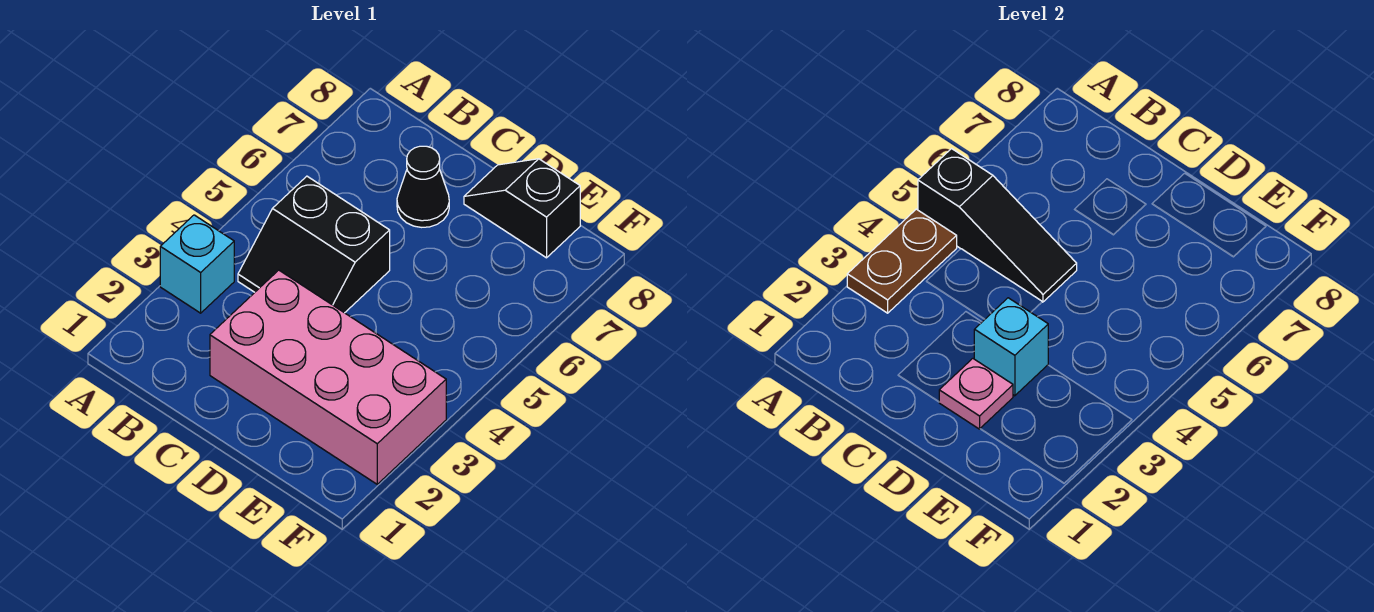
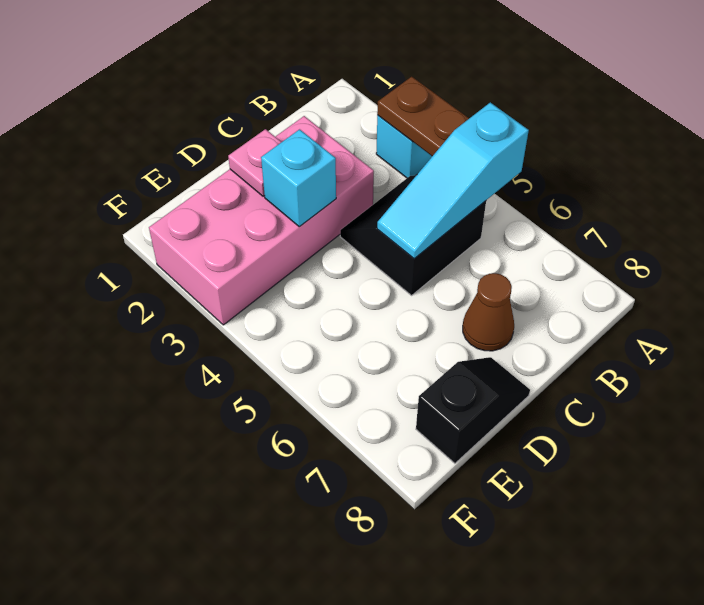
black 1x3 slope [918,149,1077,302] -> cyan 1x3 slope [377,102,529,259]
black 1x1 cone [397,146,449,227] -> brown 1x1 cone [463,273,514,351]

